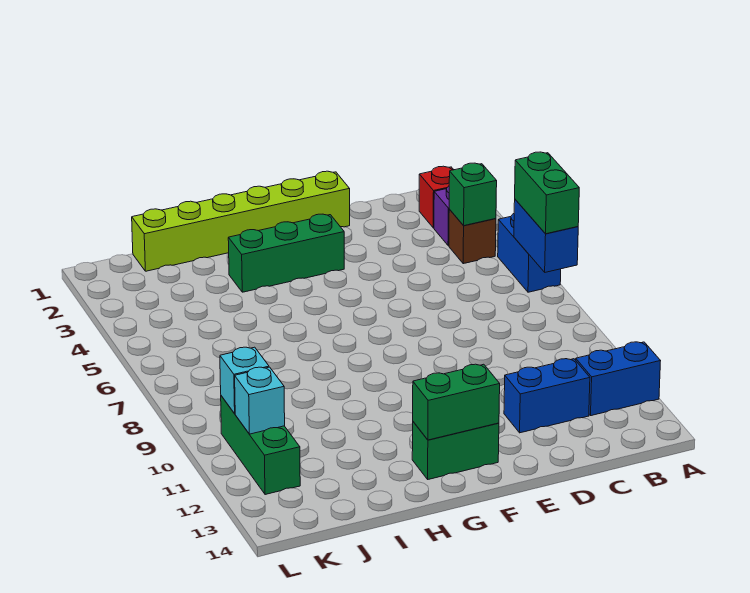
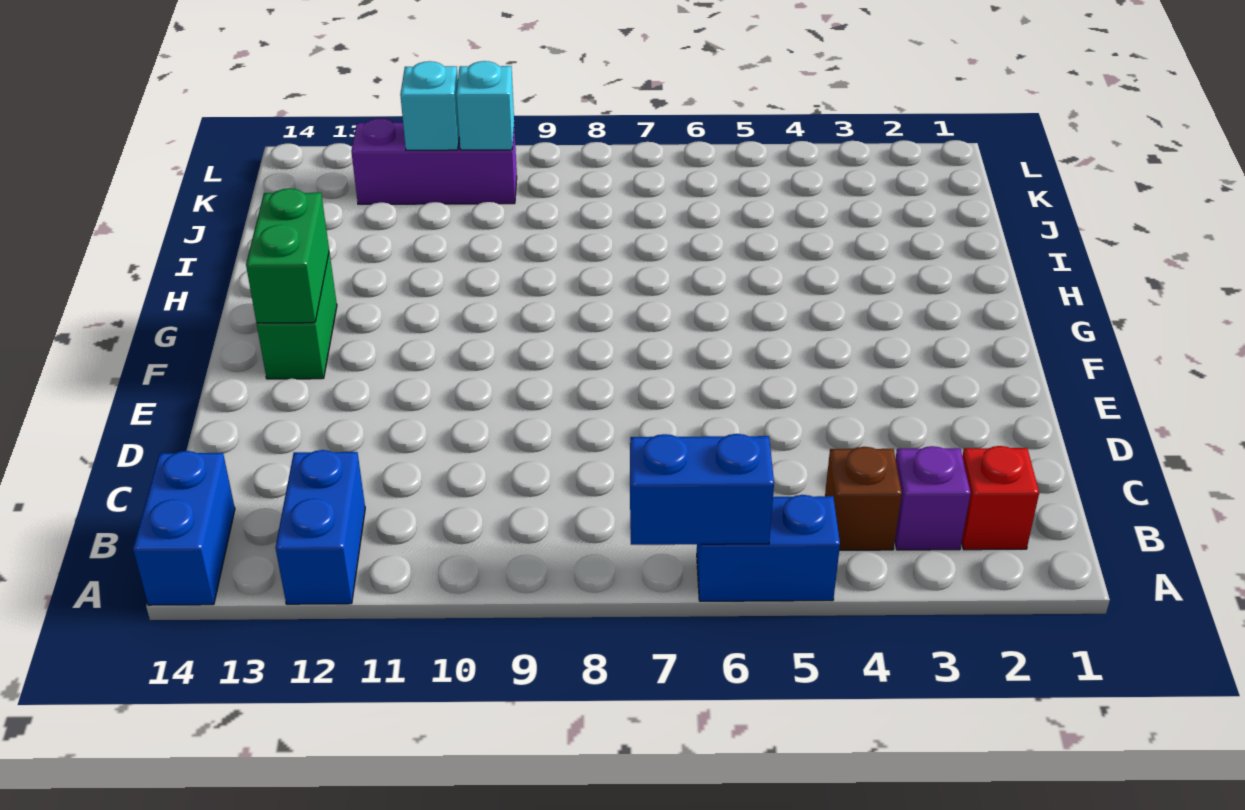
green 1x2 brick [515,152,579,234] -> none
green 1x1 brick [449,163,497,226] -> none
blue 1x2 brick [504,359,590,433] -> blue 1x2 brick moved to [133,451,235,605]
lime 1x6 brick [132,171,350,271] -> none
green 1x3 brick [228,214,344,292] -> none
green 1x3 brick [221,396,300,495] -> purple 1x3 brick [351,118,517,204]

